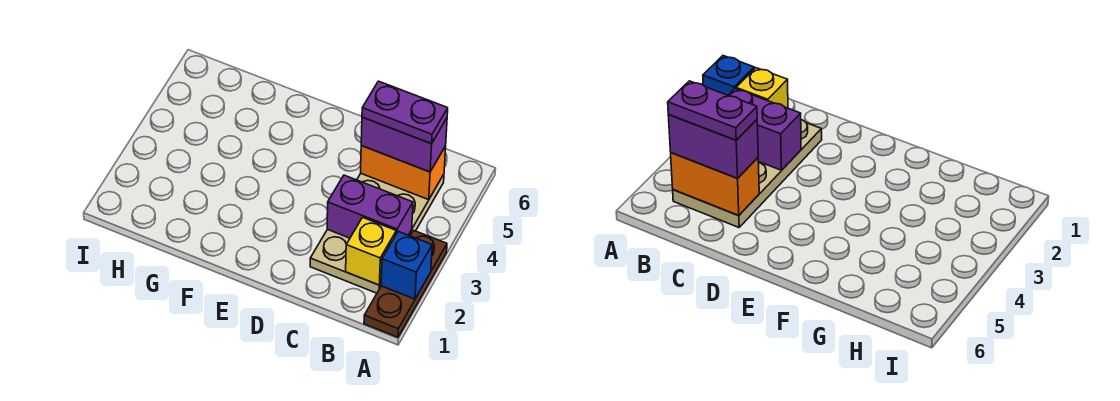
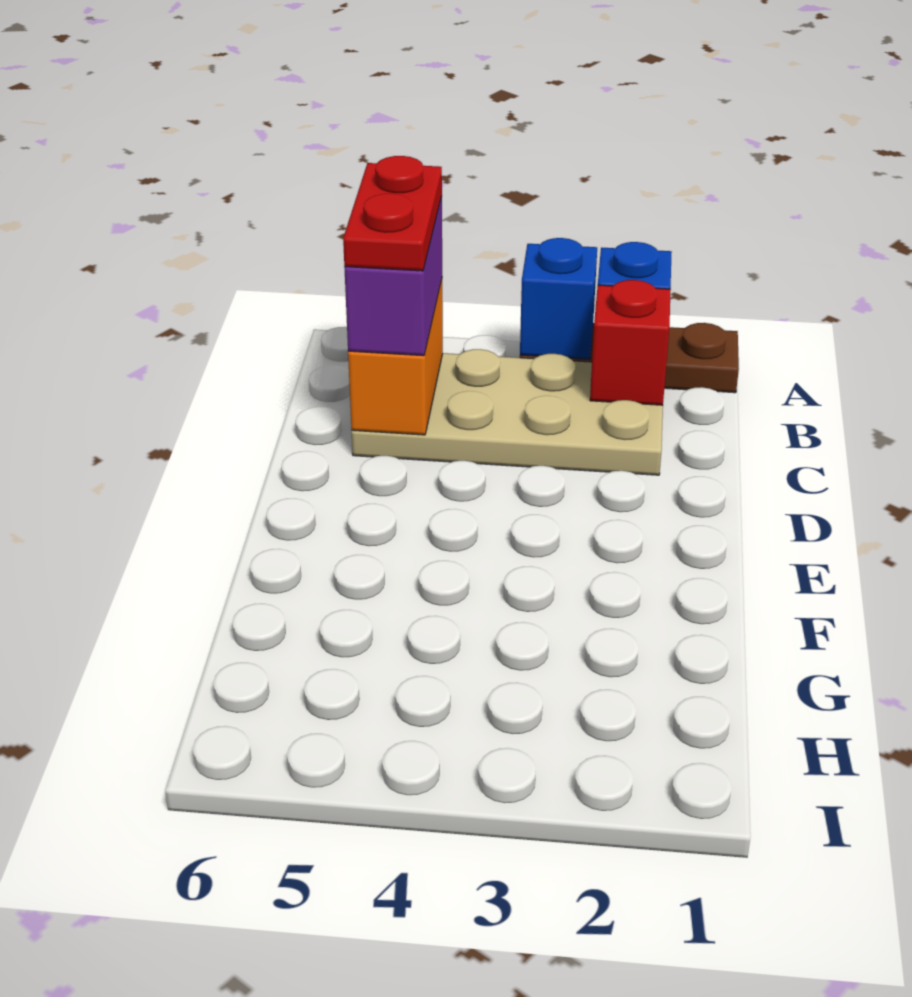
none -> blue 1x1 brick [520,238,597,359]
yellow 1x1 brick [346,217,396,285] -> red 1x1 brick [590,280,671,405]
purple 1x2 brick [327,175,413,238] -> none
purple 1x2 plate [362,81,448,144] -> red 1x2 plate [343,156,442,271]

